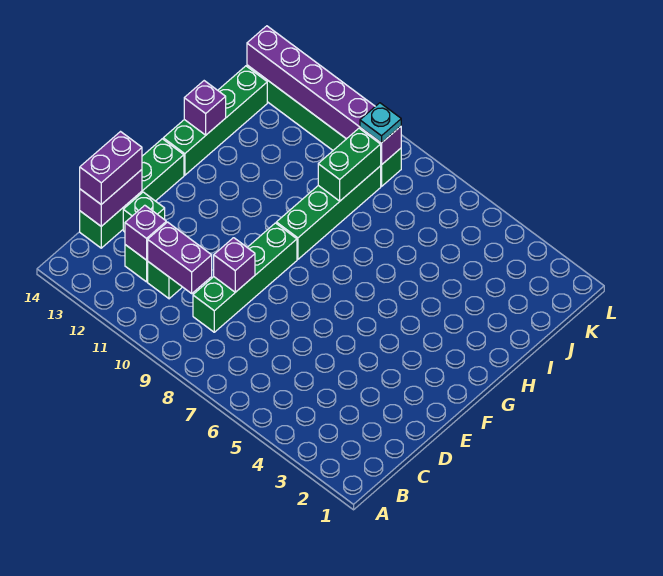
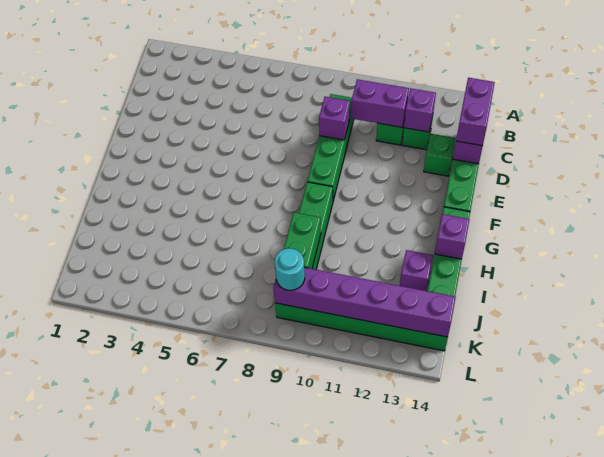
none -> purple 1x1 brick [400,250,433,291]
cyan 1x1 plate [360,103,401,143] -> cyan 1x1 round brick [275,248,305,290]

